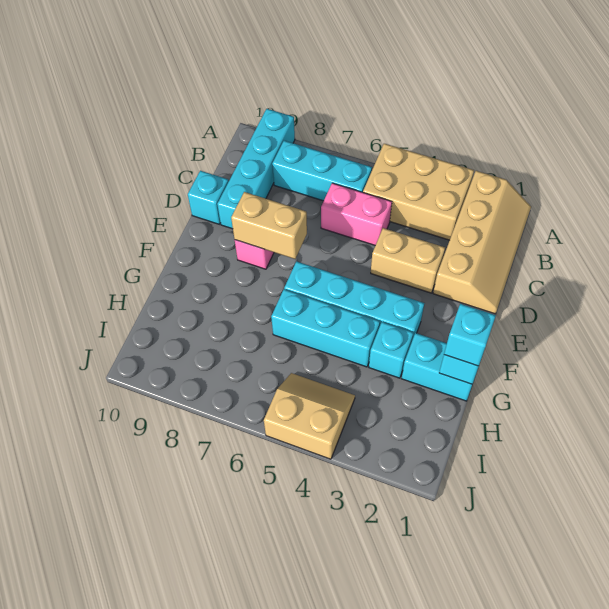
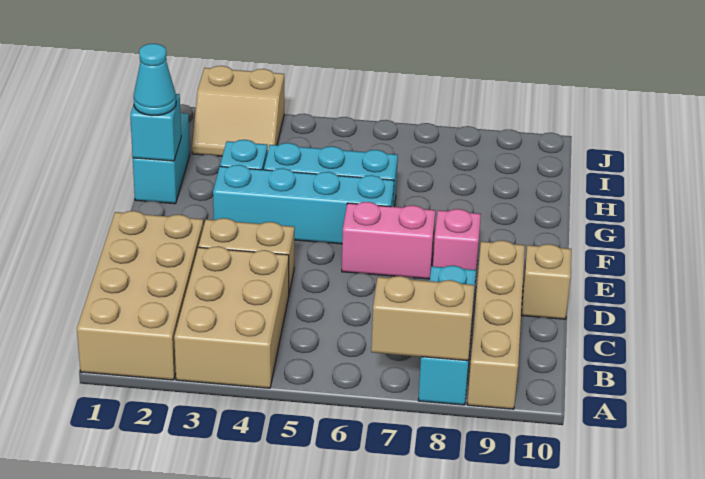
tan 2x4 slope [433,171,531,314] -> tan 2x4 brick [77,211,204,380]
tan 2x3 brick [363,144,474,240] -> tan 2x3 brick turned to [174,246,289,388]
cyan 1x4 brick [217,109,295,229] -> tan 1x4 brick [467,240,525,409]
cyan 1x3 brick [272,141,372,201] -> cyan 1x3 brick turned to [418,265,476,405]
pink 1x2 brick [321,183,392,246] -> pink 1x2 brick moved to [342,202,435,279]
cyan 1x1 brick [188,171,229,224] -> tan 1x1 brick [522,244,571,319]
tan 1x2 brick [231,192,307,259] -> tan 1x2 brick moved to [371,276,474,361]
cyan 1x2 brick [402,333,472,401] -> cyan 1x2 brick turned to [133,113,190,204]
cyan 1x1 brick [444,304,496,366] -> cyan 1x1 cone [134,44,176,116]
tan 2x2 slope [264,373,355,459] -> tan 2x2 slope moved to [192,66,284,156]

